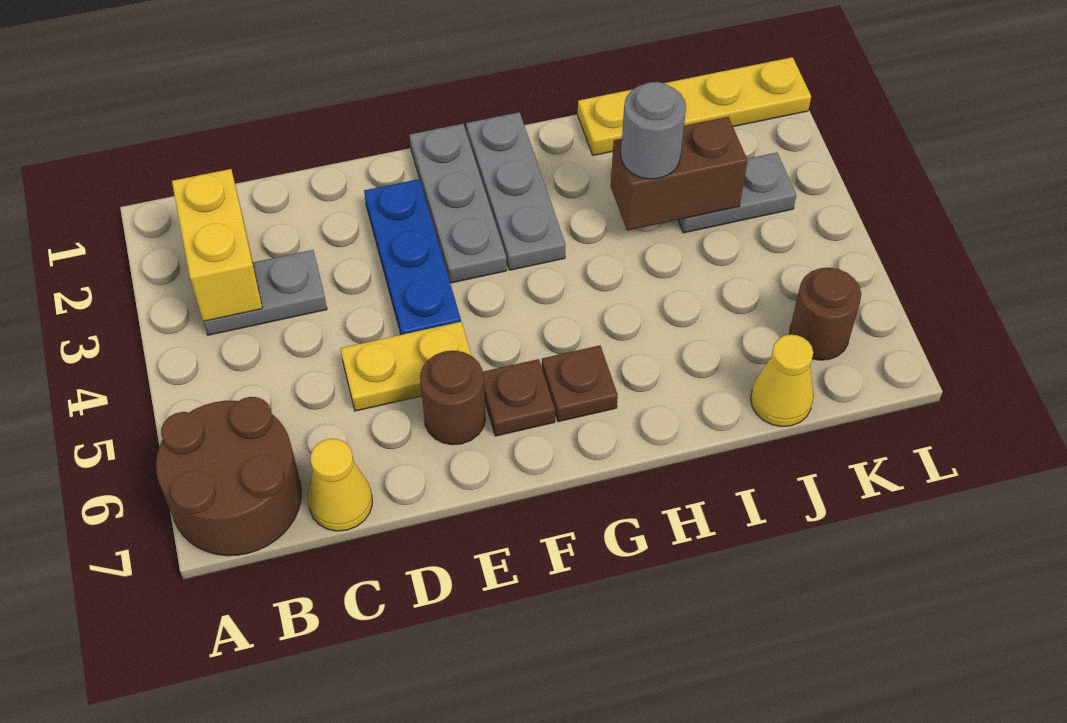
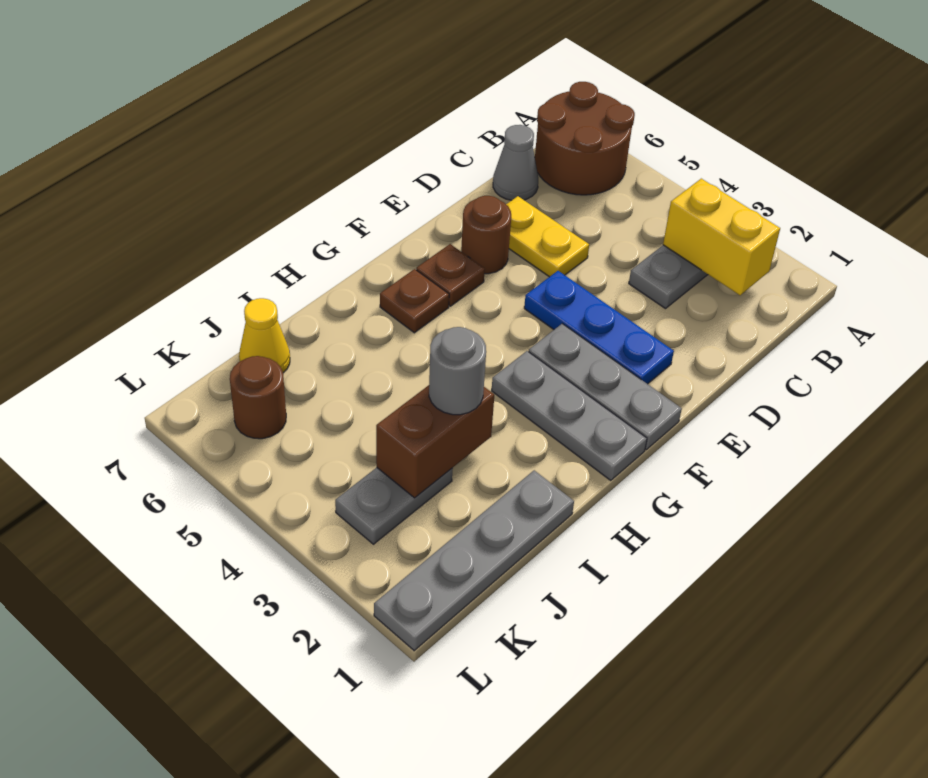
yellow 1x1 cone [308,439,372,531] -> grey 1x1 cone [493,125,538,200]
yellow 1x2 plate [340,322,472,411] -> yellow 1x2 plate turned to [506,196,589,277]
yellow 1x4 plate [578,57,811,156] -> grey 1x4 plate [374,470,574,651]

